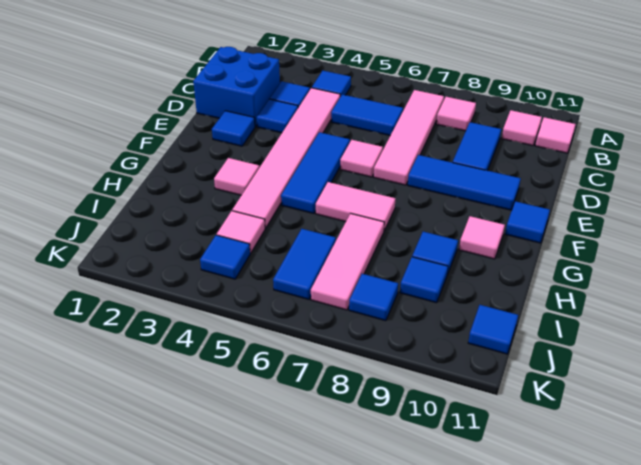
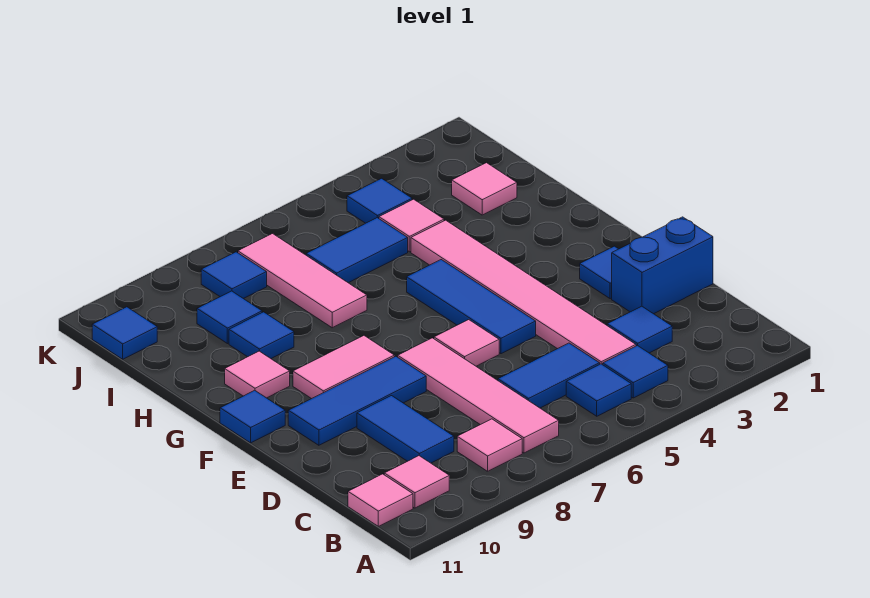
blue 2x2 brick [193,47,280,127] -> blue 1x2 brick [612,217,713,314]
blue 1x1 tile [257,99,298,133] -> blue 1x1 tile moved to [566,364,631,416]
pink 1x1 tile [214,158,259,195] -> pink 1x1 tile moved to [452,163,517,215]
pink 1x2 tile [316,182,395,230] -> pink 1x2 tile moved to [293,336,394,399]
blue 1x2 tile [273,229,336,299] -> blue 1x2 tile turned to [306,218,408,283]

